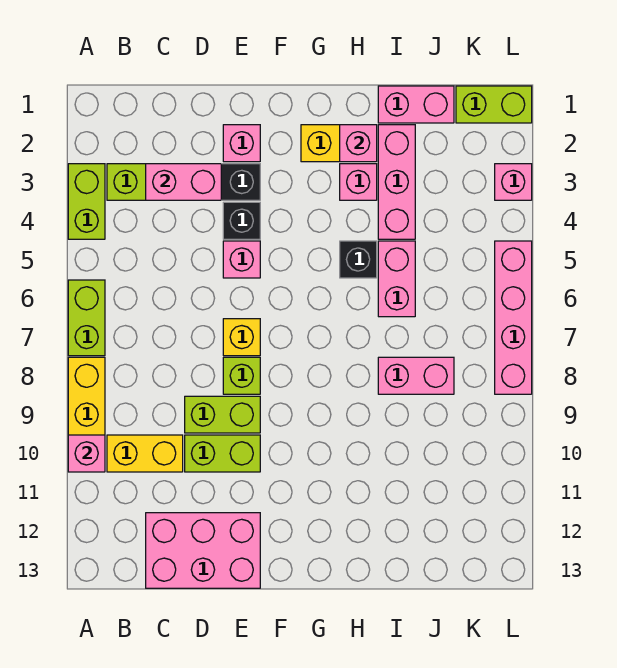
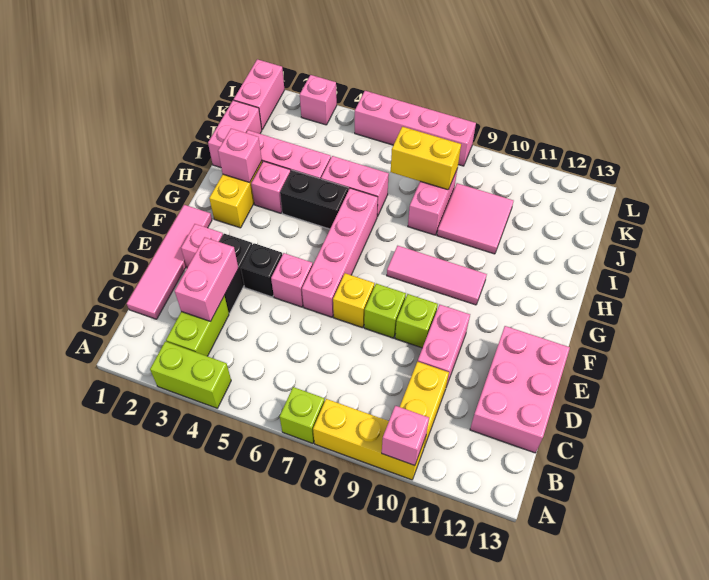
lime 1x2 brick [68,280,105,356] -> lime 1x1 brick [280,387,325,443]
none -> pink 1x4 tile [127,205,212,319]
lime 1x2 brick [185,396,260,433] -> lime 1x1 brick [395,294,438,348]
lime 1x2 brick [185,435,260,472] -> pink 1x2 brick [418,305,470,387]
none -> pink 1x4 brick [302,188,378,317]
none -> pink 1x3 tile [387,246,487,305]
black 1x1 brick [340,241,377,278] -> black 1x2 brick [280,170,348,229]
none -> pink 2x2 tile [437,183,513,254]
none -> yellow 1x2 brick [391,127,461,190]
lime 1x2 brick [456,86,532,123] -> pink 1x2 brick [234,59,284,129]

